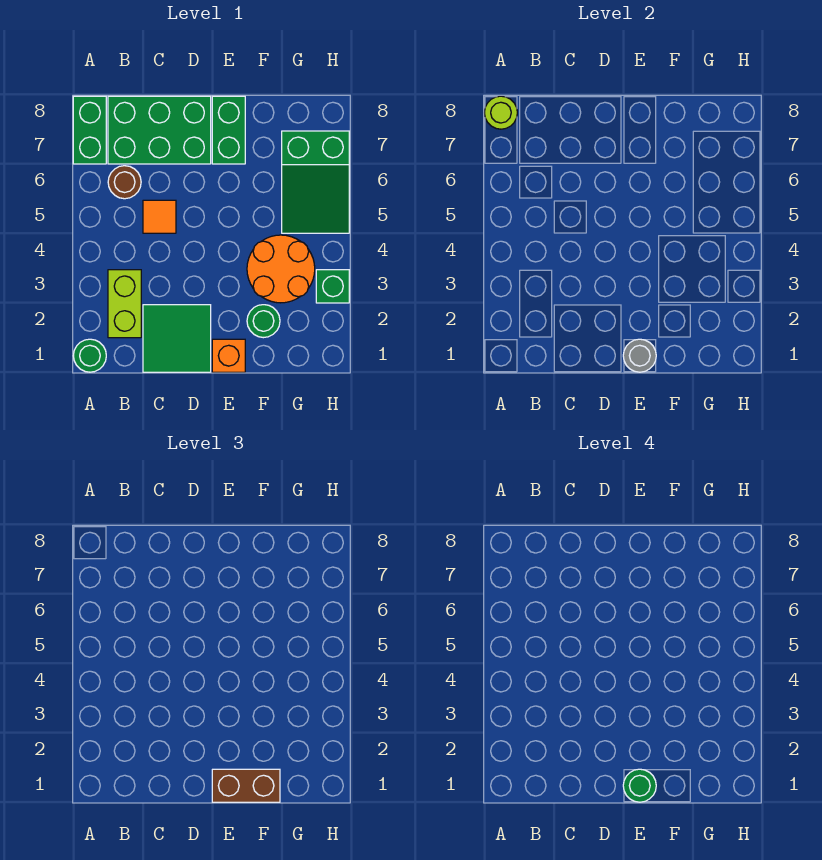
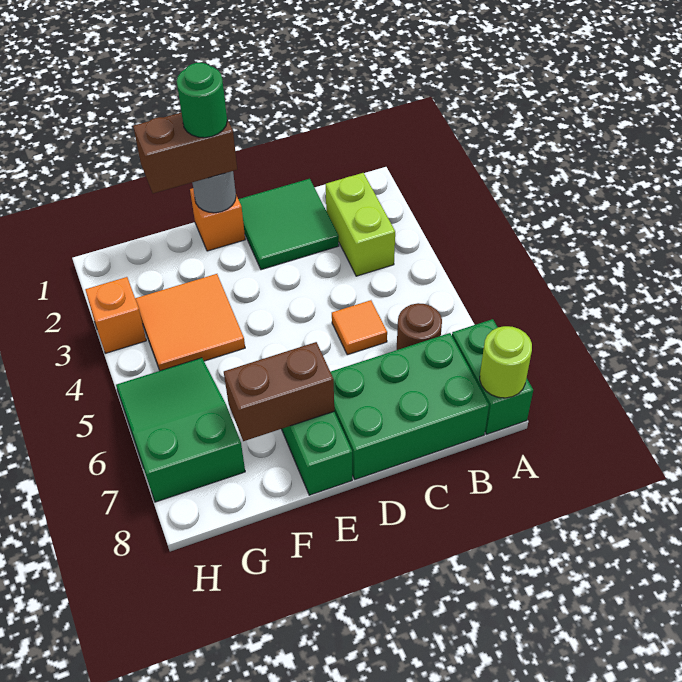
green 1x1 round brick [73,339,106,372] -> none
none -> brown 1x2 brick [224,342,334,441]
green 1x1 round brick [247,305,280,338] -> none
orange 2x2 round brick [247,235,315,303] -> orange 2x2 tile [135,274,245,371]
green 1x1 brick [316,270,349,303] -> orange 1x1 brick [85,277,146,353]

